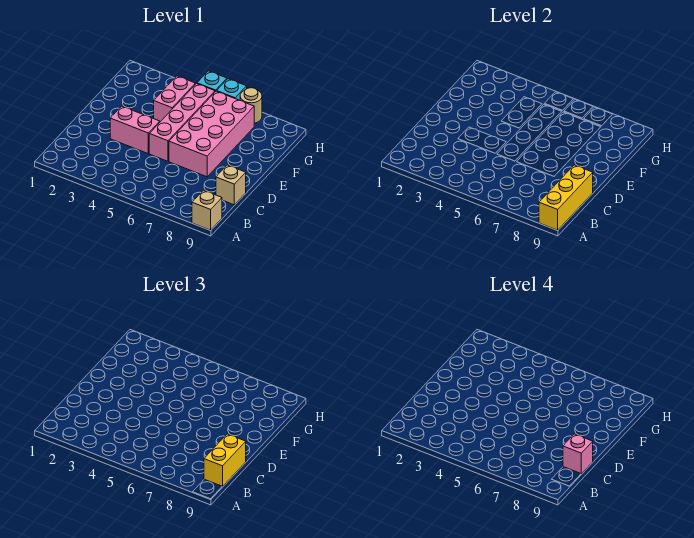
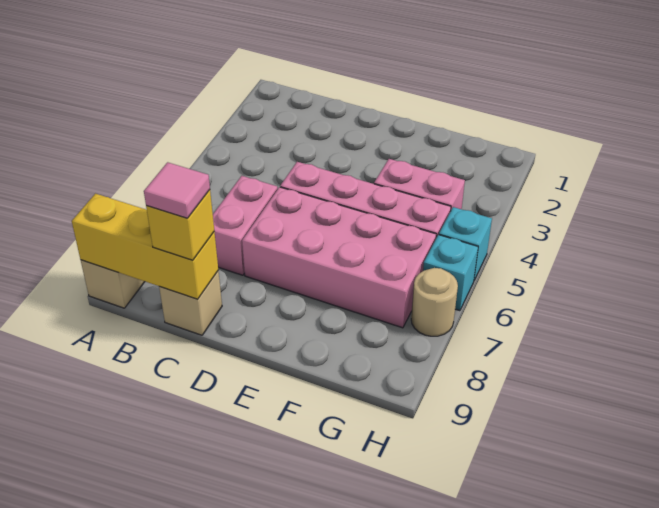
yellow 1x2 brick [204,434,246,486] -> yellow 1x1 brick [146,190,214,260]
pink 1x1 brick [563,434,593,474] -> pink 1x1 tile [144,162,210,218]
pink 1x2 brick [110,106,160,154] -> pink 1x2 brick moved to [213,176,278,275]

